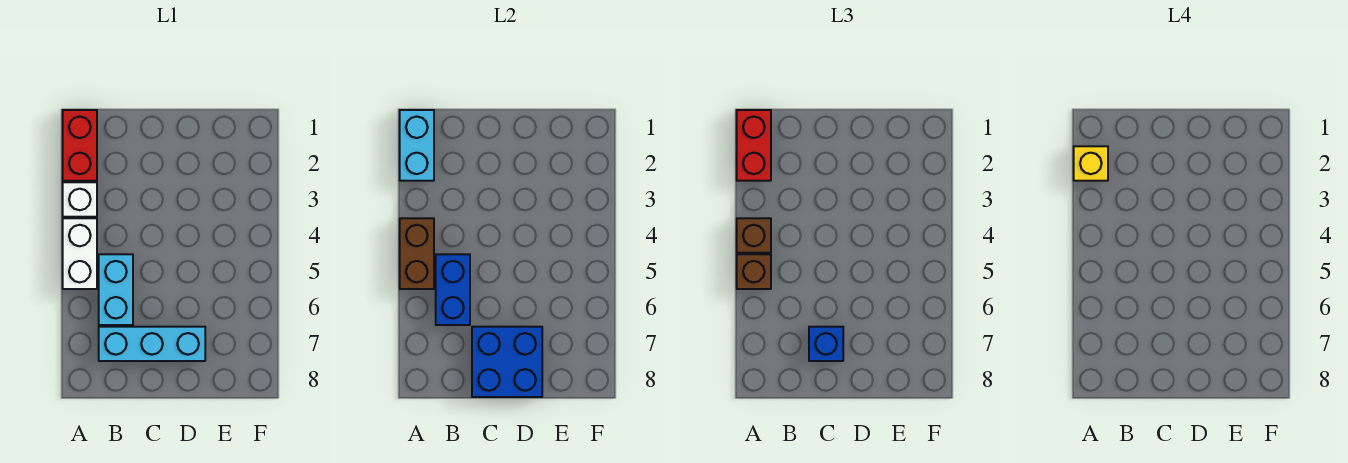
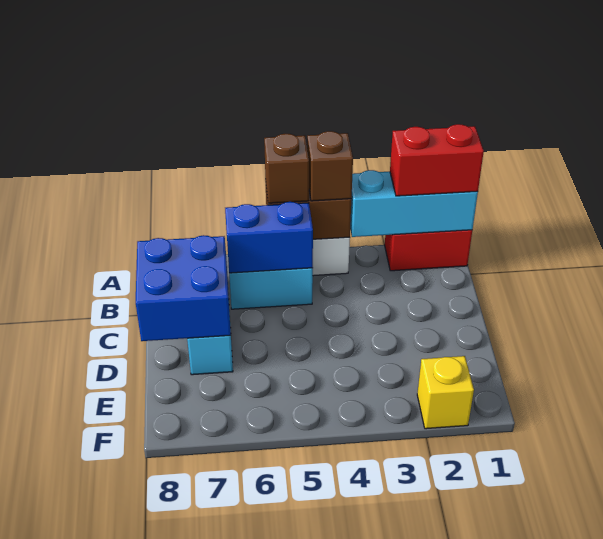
cyan 1x2 brick [400,110,434,181] -> cyan 1x3 brick [350,170,478,237]
yellow 1x1 brick [1074,146,1108,181] -> yellow 1x1 brick moved to [417,356,474,429]
white 1x1 brick [63,182,97,217] -> none
blue 1x1 brick [809,327,843,361] -> none

